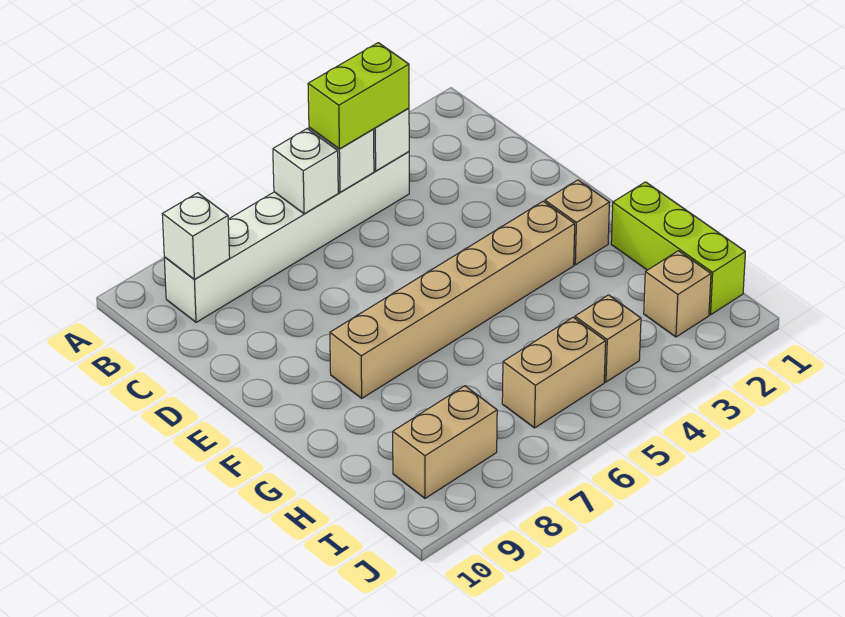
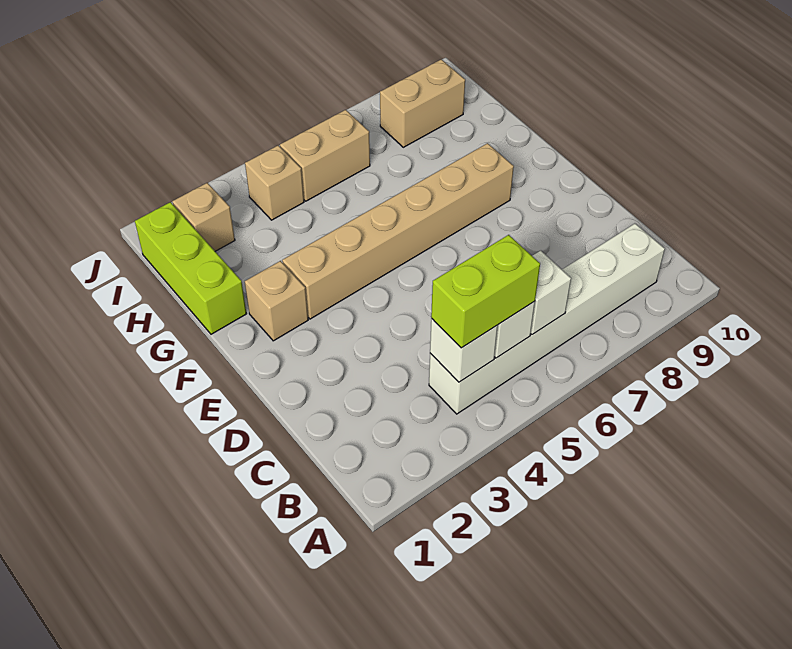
white 1x1 brick [162,193,230,280] -> none

